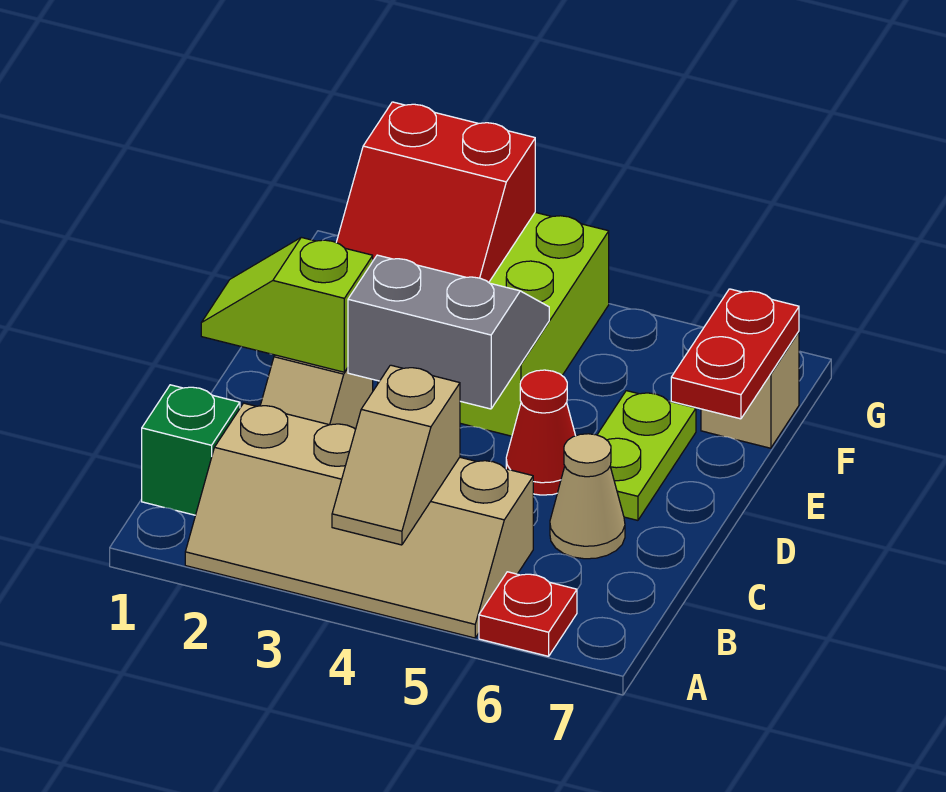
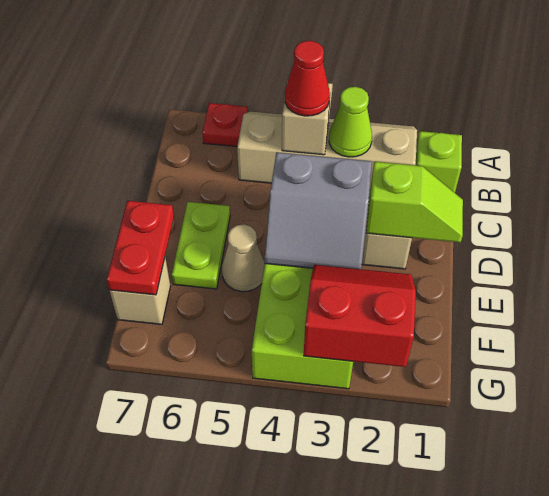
green 1x1 brick [142,385,240,515] -> lime 1x1 brick [415,131,462,193]
none -> lime 1x1 cone [329,87,372,157]
tan 1x1 cone [550,434,625,559] -> tan 1x1 cone moved to [222,224,265,292]
red 1x1 cone [506,370,575,495] -> red 1x1 cone moved to [285,41,330,116]

